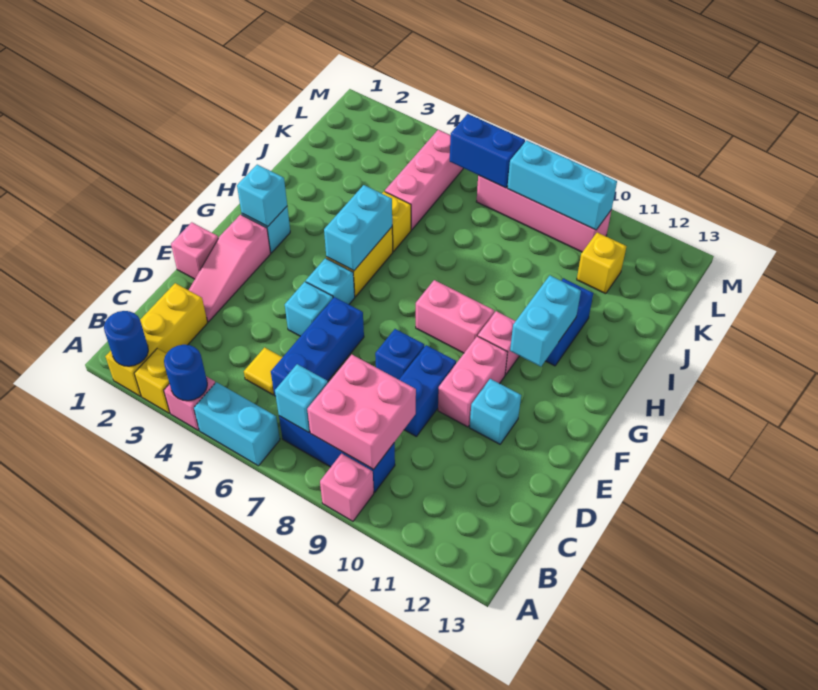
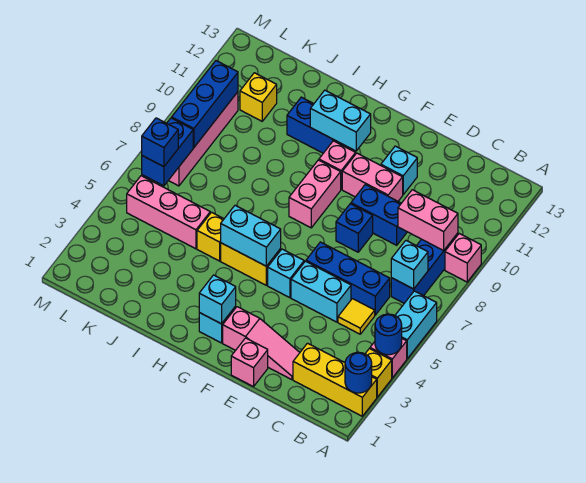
pink 2x2 brick [307,355,416,469] -> pink 1x2 brick [398,190,458,250]
cyan 1x1 brick [285,282,333,336] -> cyan 1x2 brick [291,261,351,322]
none -> blue 1x1 brick [142,118,178,167]
cyan 1x3 brick [507,140,617,230] -> blue 1x3 brick [172,61,238,147]

